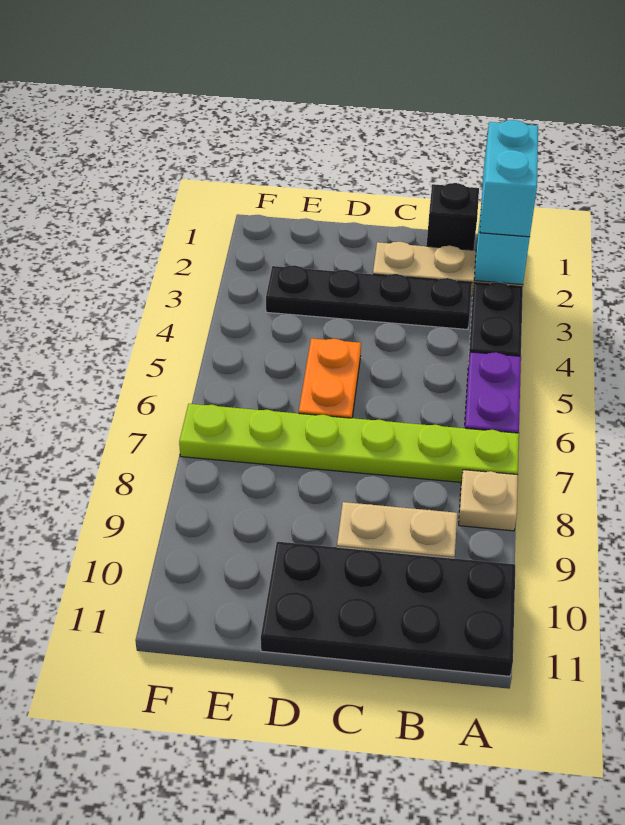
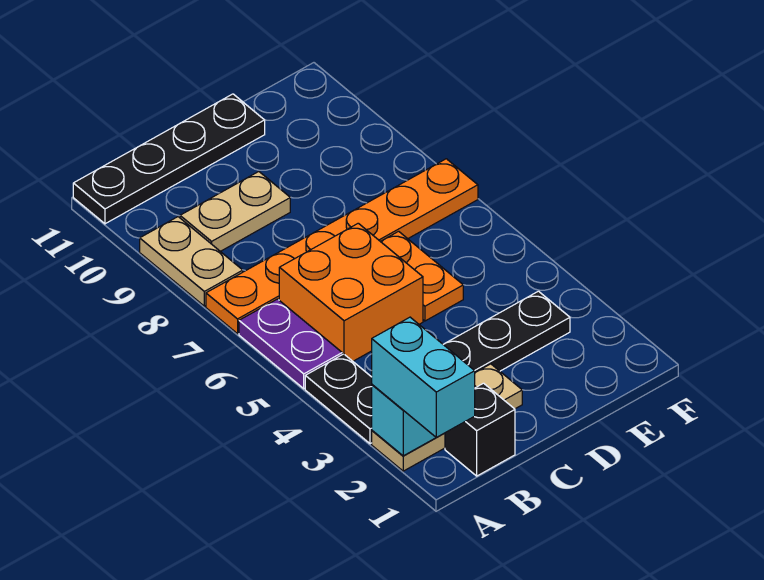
lime 1x6 plate [179,404,519,482] -> orange 1x6 plate [206,159,478,334]
tan 1x1 plate [459,470,518,531] -> tan 1x2 plate [140,217,243,306]
black 2x4 plate [261,542,515,676] -> black 1x4 plate [73,94,265,224]
none -> orange 2x2 brick [279,223,423,361]

